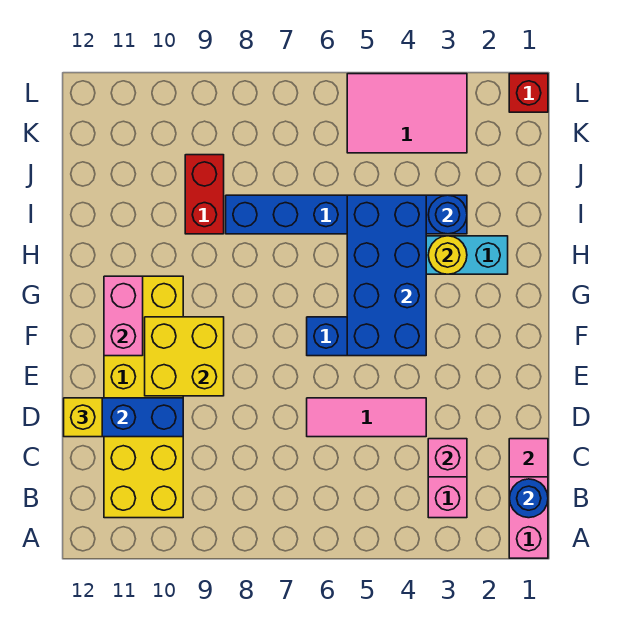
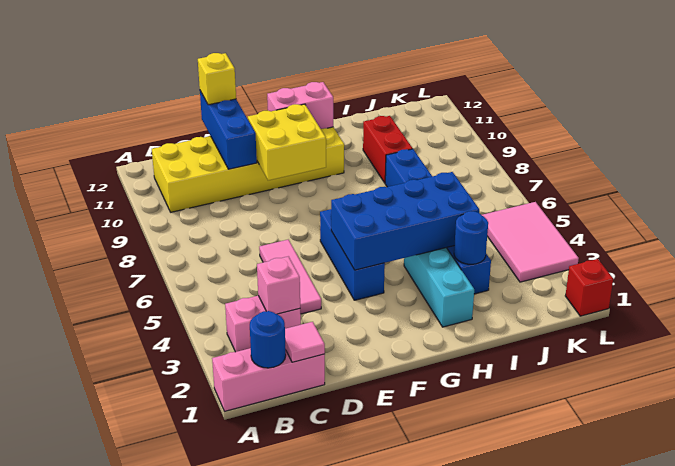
yellow 1x1 round brick [428,236,467,274] -> none
red 1x2 brick [185,155,224,234] -> red 1x2 brick turned to [363,116,413,183]

